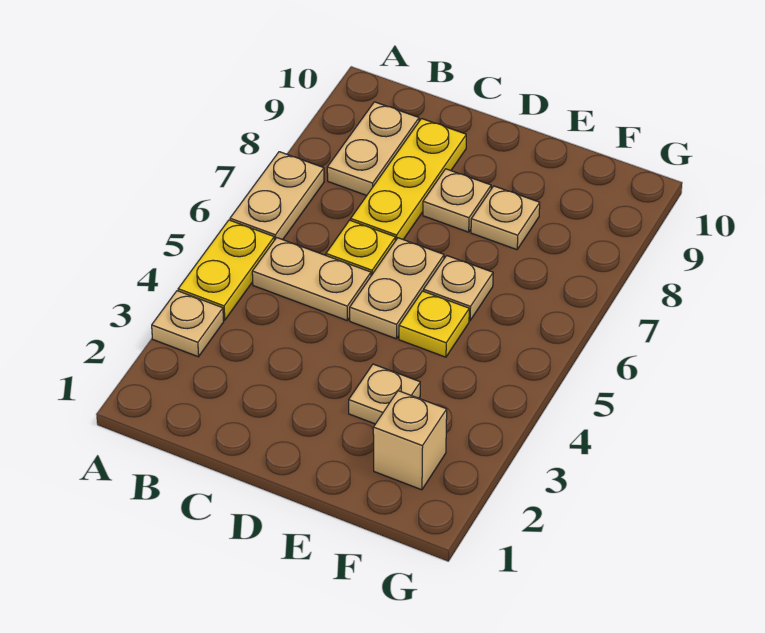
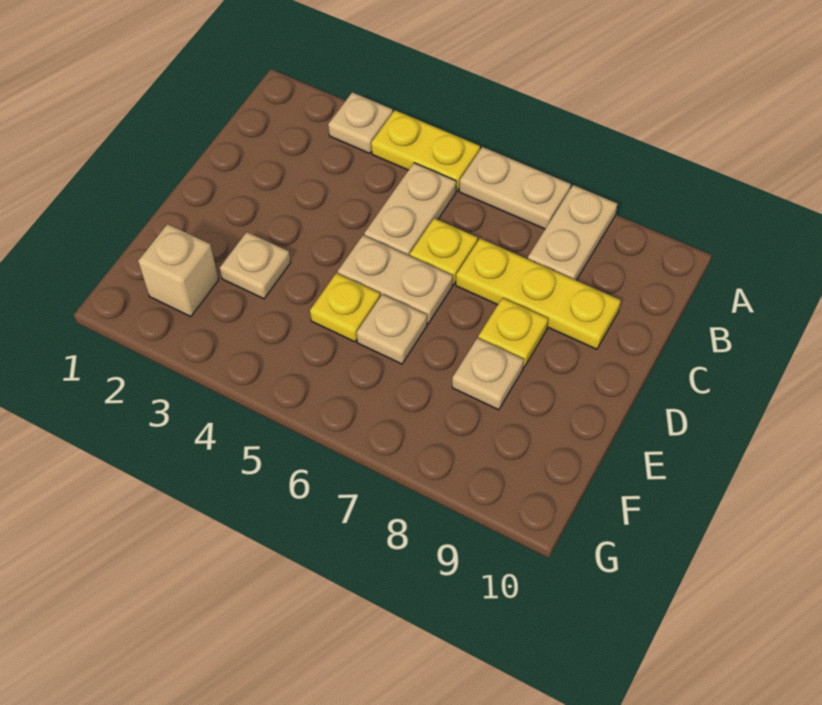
tan 1x2 plate [327,102,419,195] -> tan 1x2 plate turned to [528,185,617,280]
tan 1x1 plate [423,169,491,232] -> yellow 1x1 plate [478,298,548,368]

